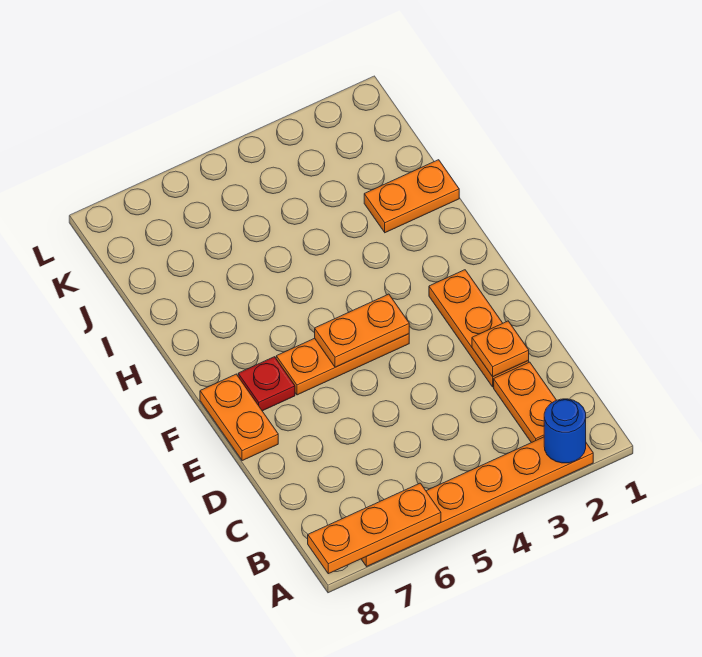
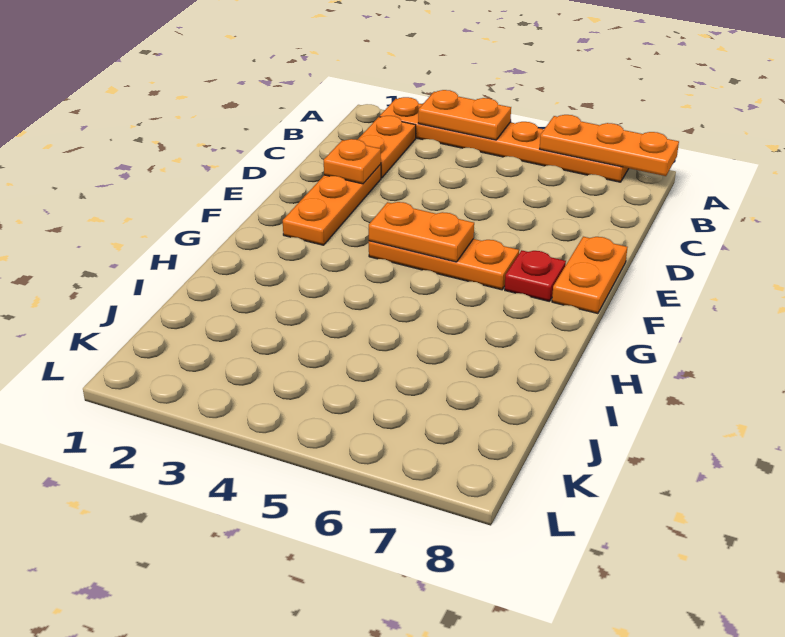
blue 1x1 round brick [544,399,586,463] -> none
orange 1x2 plate [364,160,459,233] -> orange 1x2 plate moved to [418,90,511,140]

